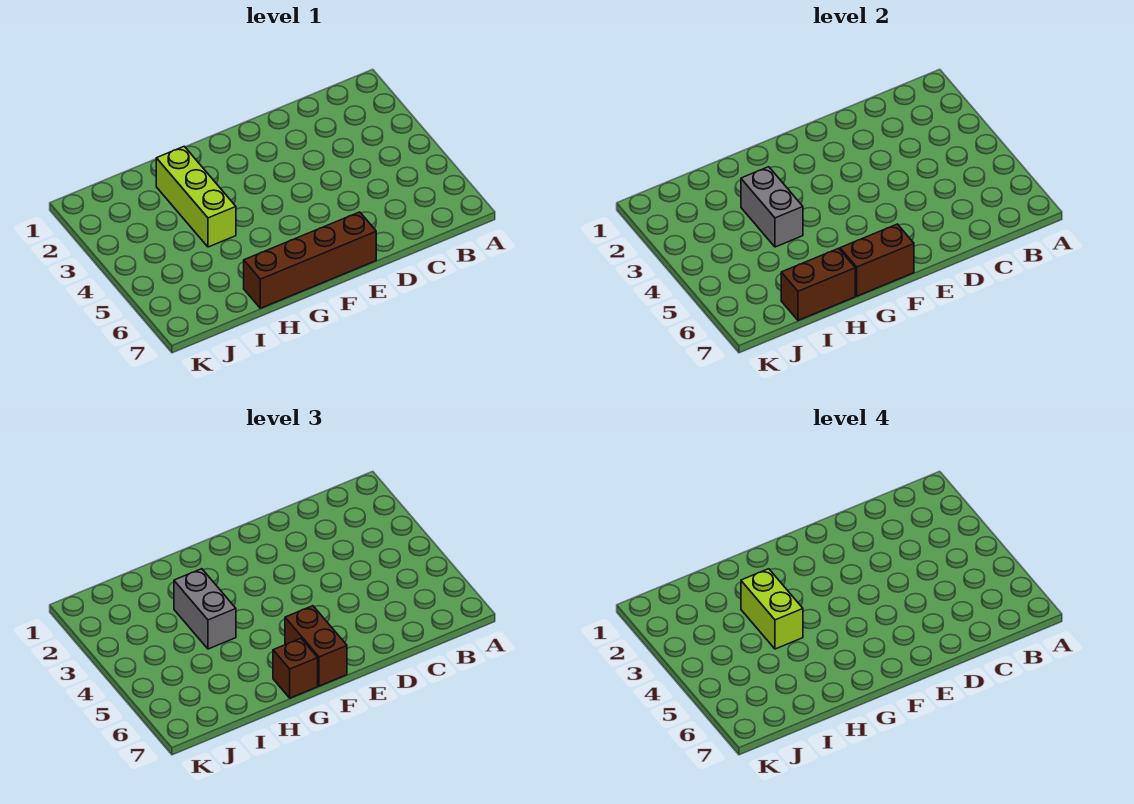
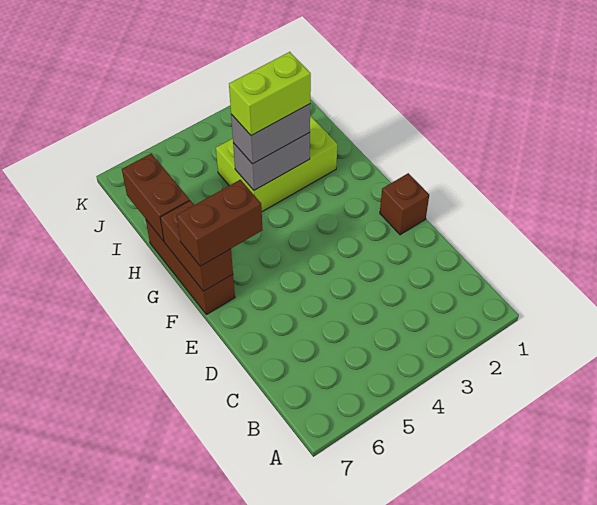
brown 1x4 brick [244,212,376,308] -> brown 1x3 brick [146,220,235,315]
brown 1x1 brick [273,638,318,698] -> brown 1x1 brick moved to [380,173,429,235]
lime 1x3 brick [156,146,236,247] -> lime 2x3 brick [216,116,337,212]

